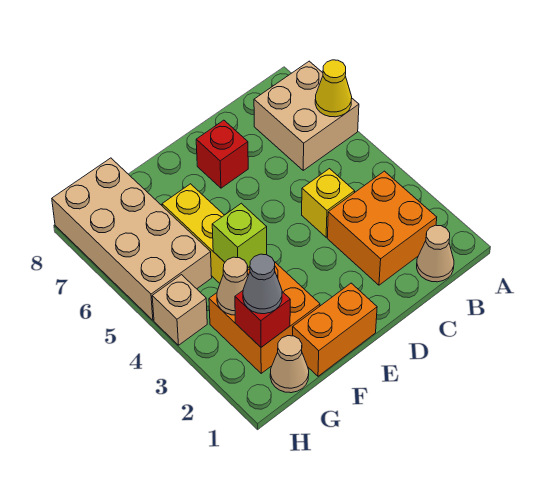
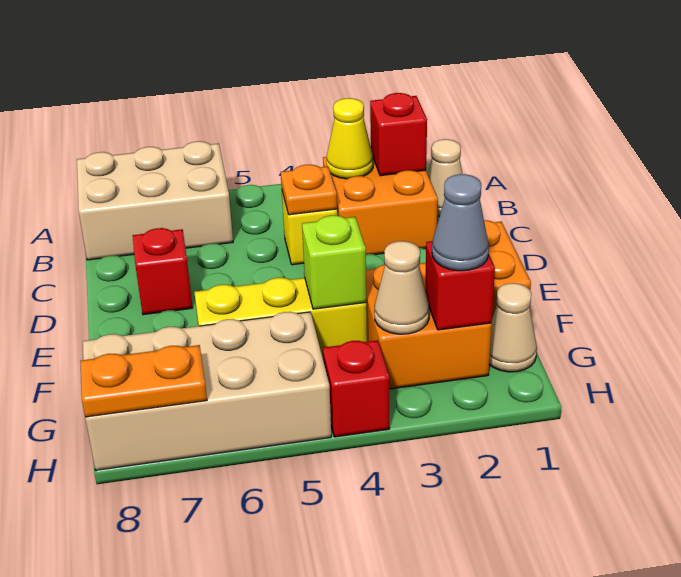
tan 2x2 brick [254,61,359,170] -> tan 2x3 brick [77,141,233,260]
yellow 1x1 cone [315,60,352,117] -> yellow 1x1 cone moved to [327,98,373,179]
none -> red 1x1 brick [370,93,427,176]
none -> orange 1x1 plate [281,165,337,215]
tan 1x1 brick [152,275,207,345] -> red 1x1 brick [323,340,390,437]
none -> orange 1x2 plate [81,345,207,417]

